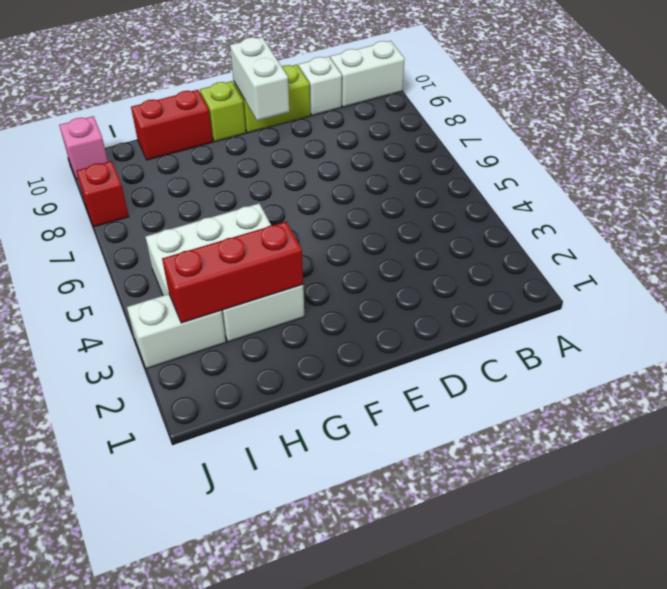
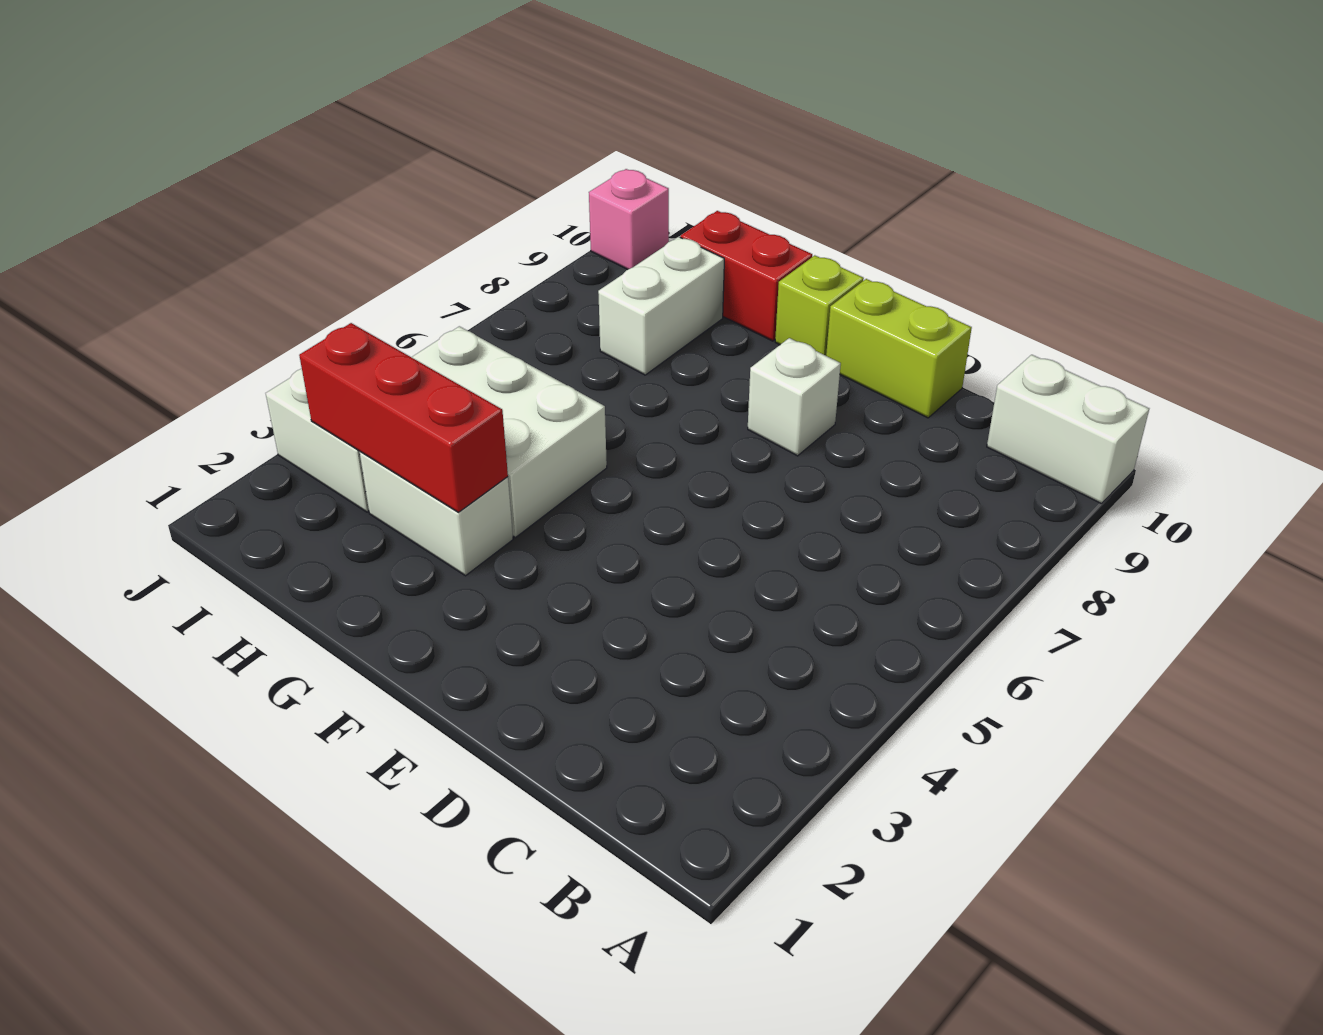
white 1x1 brick [299,56,342,116] -> white 1x1 brick moved to [748,338,841,456]
white 1x2 brick [230,37,289,121] -> white 1x2 brick moved to [598,237,724,375]
red 1x1 brick [76,161,129,227] -> none

